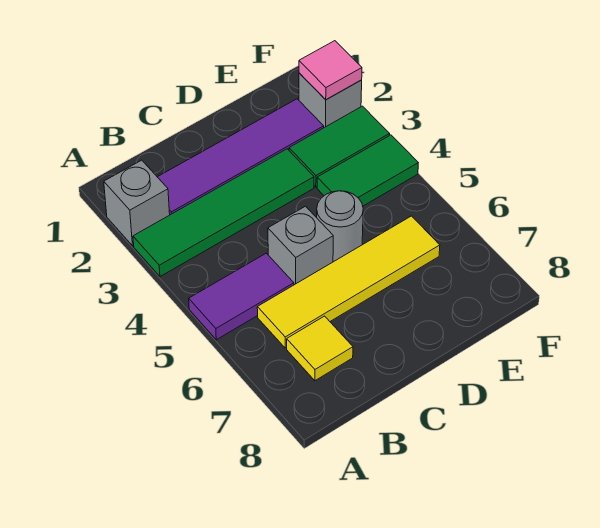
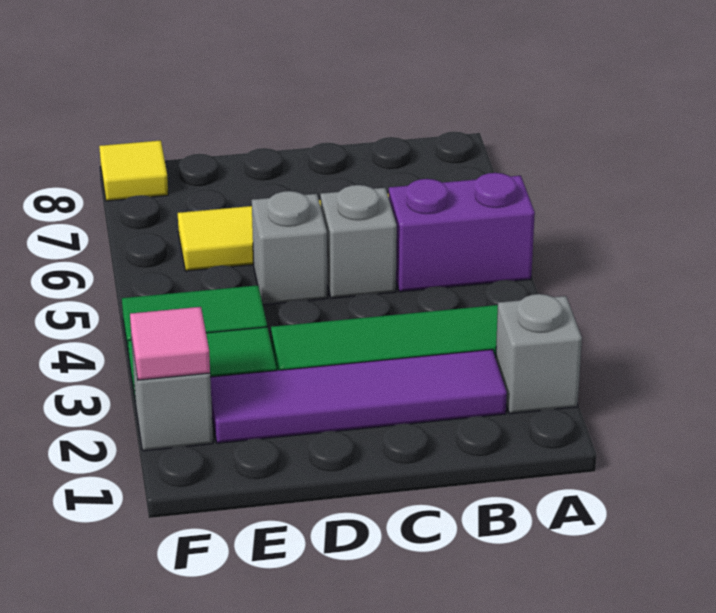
purple 1x2 tile [189,253,294,340] -> purple 1x2 brick [389,173,535,292]
yellow 1x1 tile [287,316,353,381] -> yellow 1x1 tile moved to [99,140,168,201]
grey 1x1 round brick [317,191,363,262] -> grey 1x1 brick [252,191,328,305]

